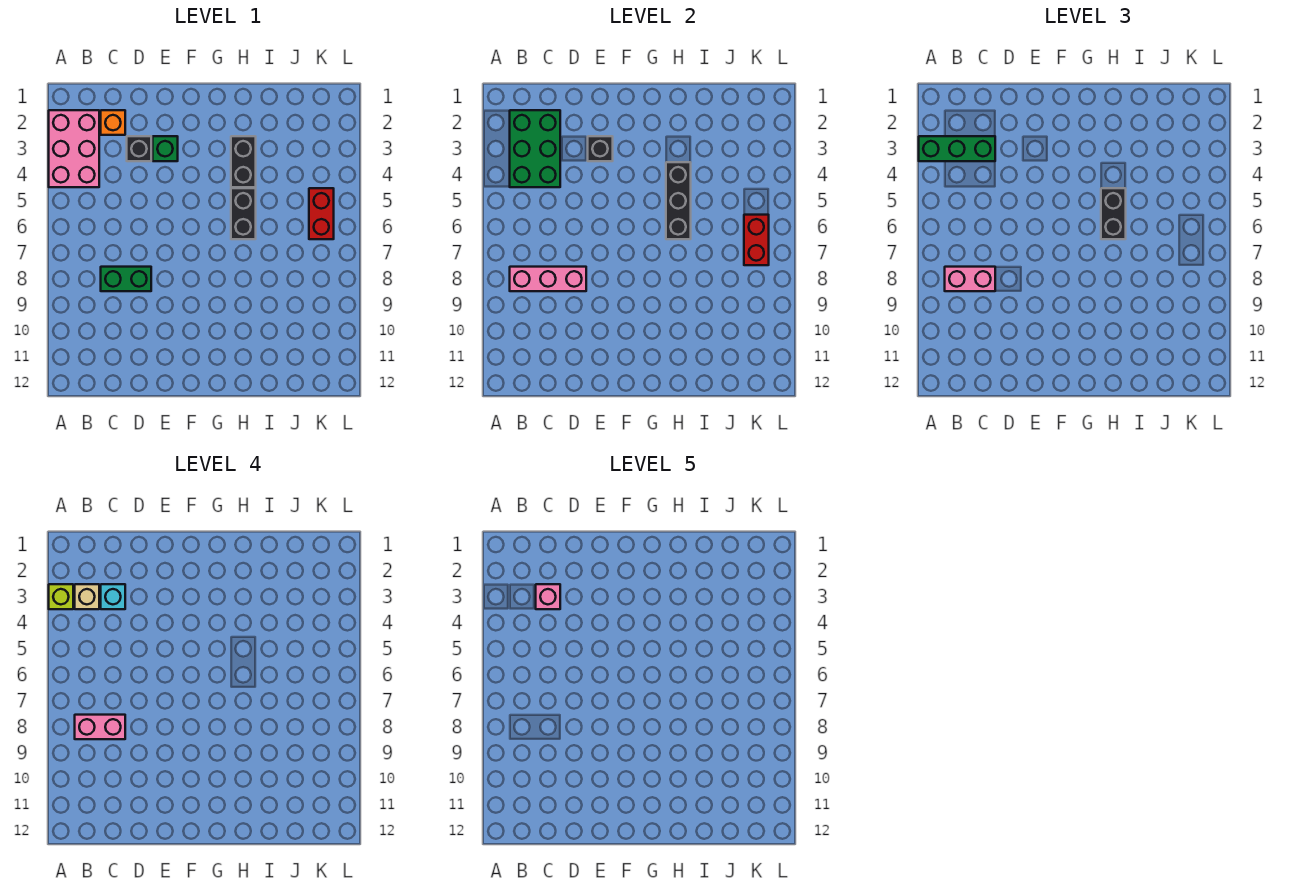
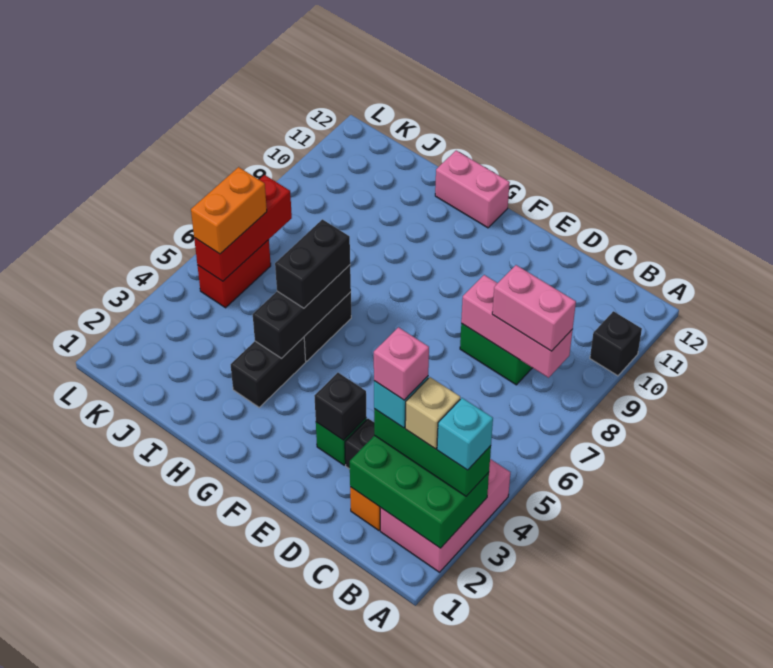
lime 1x1 brick [49,584,73,609] -> cyan 1x1 brick [437,398,493,470]
none -> black 1x1 brick [590,311,642,376]
green 2x3 brick [510,110,560,187] -> green 2x3 brick turned to [350,435,489,548]
pink 1x2 brick [75,715,125,739] -> pink 1x2 brick moved to [435,151,510,228]
none -> orange 1x2 brick [191,167,267,254]
red 1x2 brick [744,215,769,265] -> red 1x3 brick [194,175,292,281]

